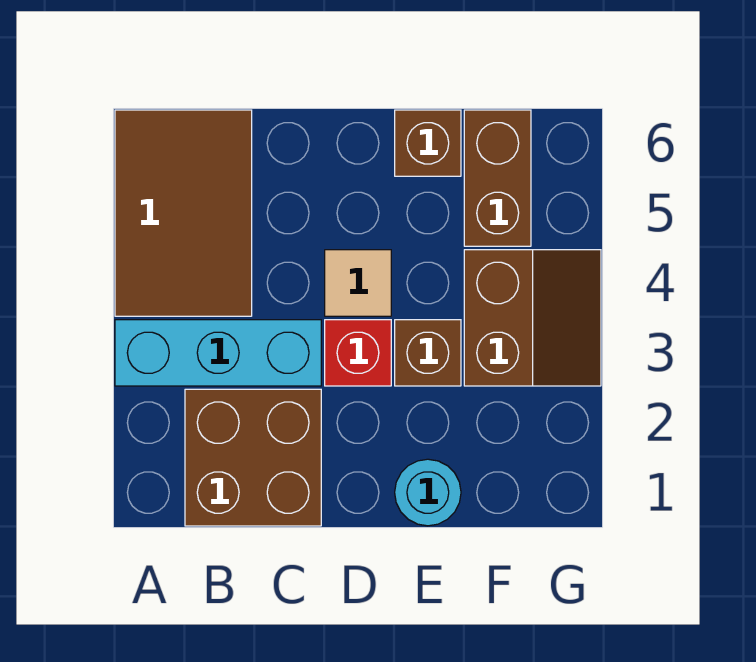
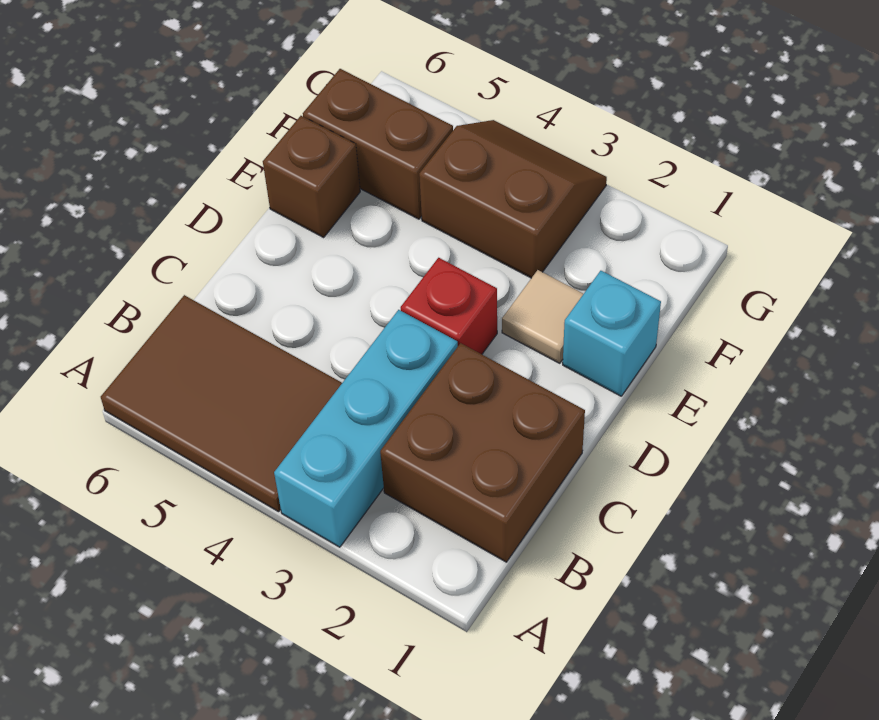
tan 1x1 tile [325,250,391,316] -> tan 1x1 tile moved to [502,270,583,363]
cyan 1x1 round brick [395,459,461,526] -> cyan 1x1 brick [563,271,661,396]
brown 1x1 brick [395,320,461,386] -> none

